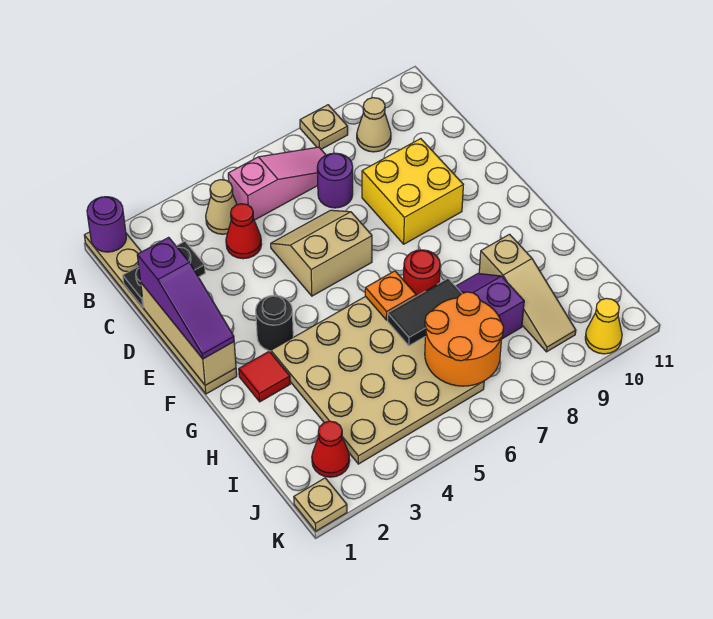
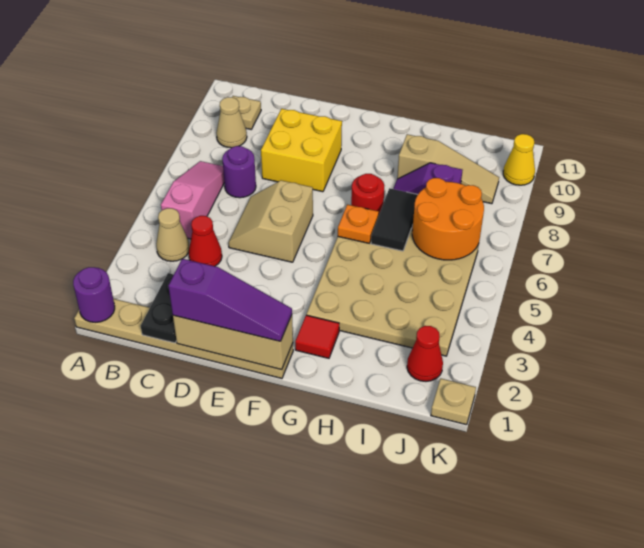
tan 1x1 plate [300,105,348,149] -> tan 1x1 plate moved to [232,96,261,129]
black 1x1 round brick [256,295,293,351] -> none

